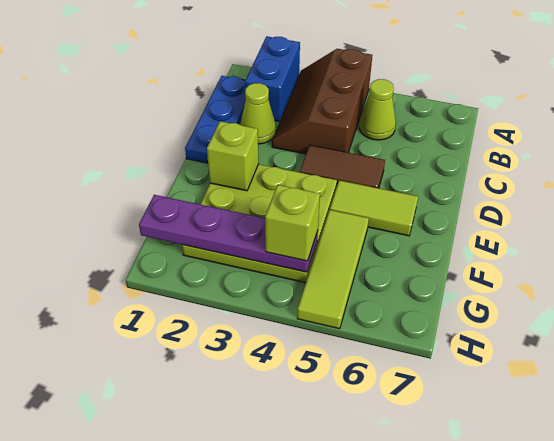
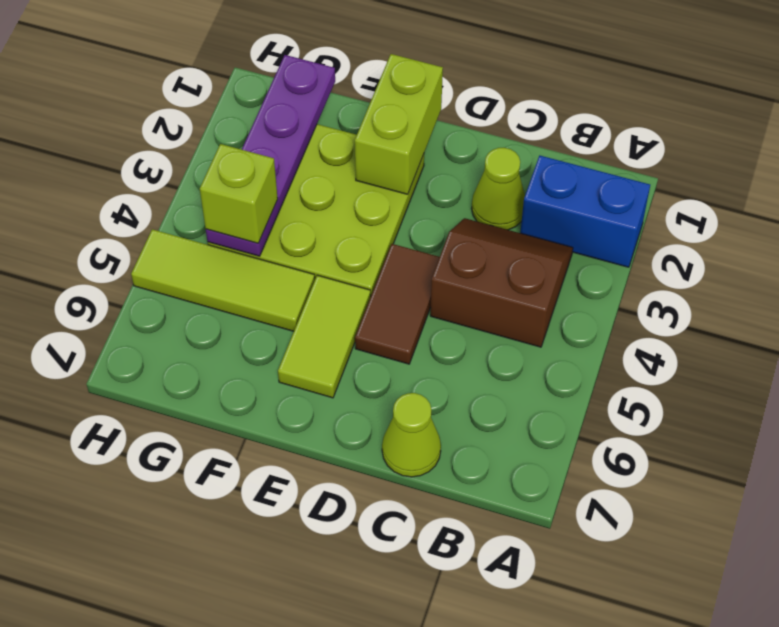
brown 2x3 slope [272,49,372,154] -> brown 2x2 slope [430,218,573,347]
blue 1x3 plate [185,76,246,163] -> none
lime 1x1 cone [359,79,396,140] -> lime 1x1 cone moved to [382,393,441,477]
lime 1x1 brick [207,121,259,191] -> lime 1x2 brick [355,54,443,194]

